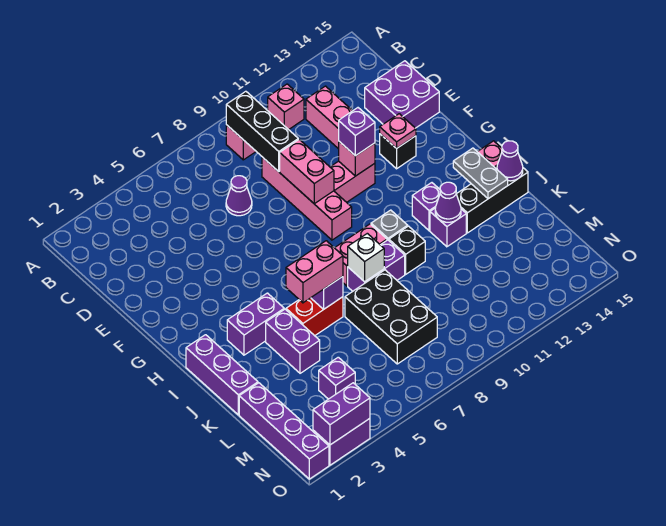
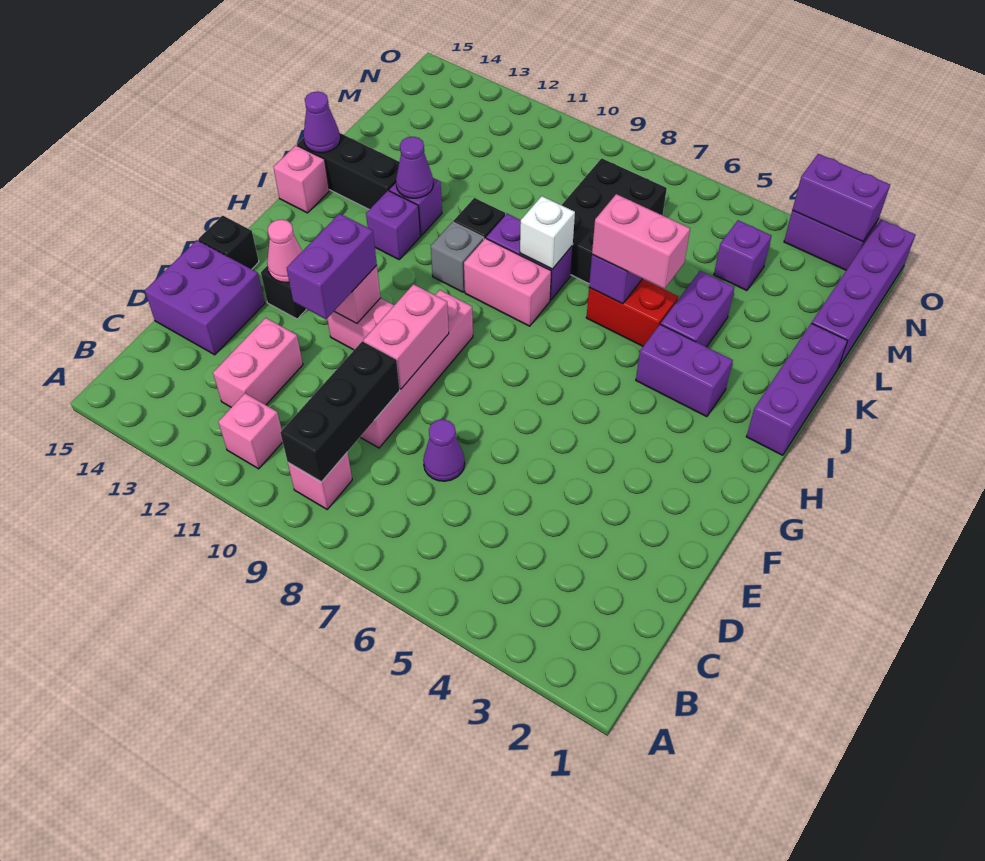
purple 1x1 brick [339,108,375,156] -> purple 1x2 brick [287,214,377,319]
pink 1x1 plate [380,114,416,149] -> pink 1x1 cone [267,219,302,282]
none -> black 1x1 brick [198,216,259,269]
grey 1x2 plate [453,148,508,199] -> none

